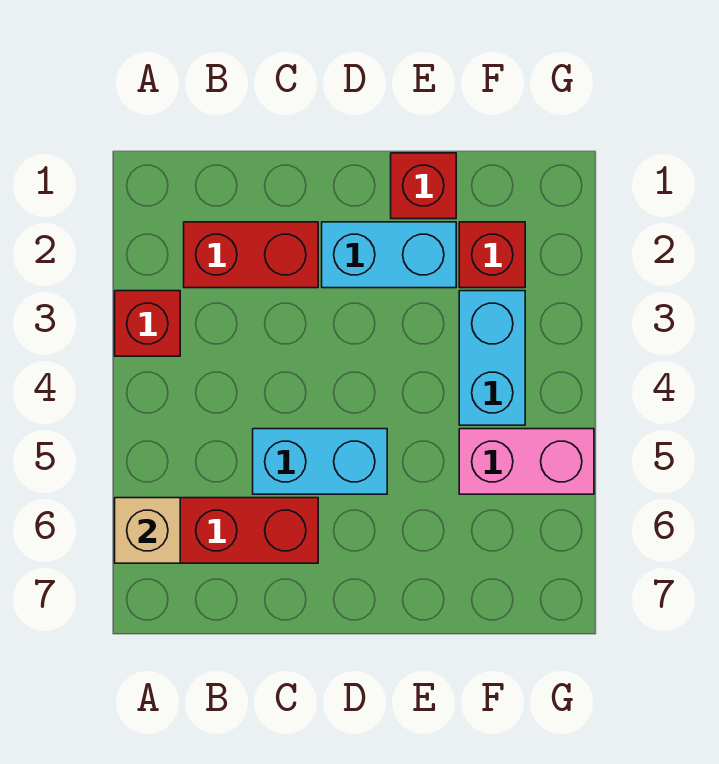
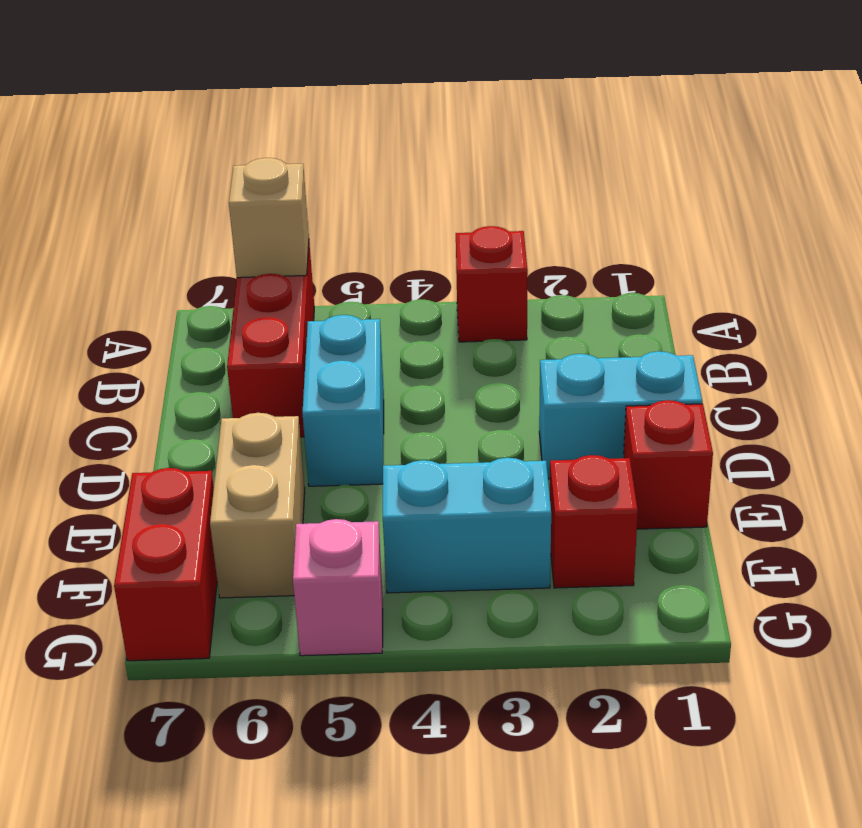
red 1x2 brick [184,222,318,288] -> red 1x2 brick moved to [114,468,217,661]
cyan 1x2 brick [322,222,456,288] -> cyan 1x2 brick turned to [539,351,703,479]
none -> tan 1x2 brick [210,413,305,598]
pink 1x2 brick [459,429,594,494] -> pink 1x1 brick [293,519,383,656]

